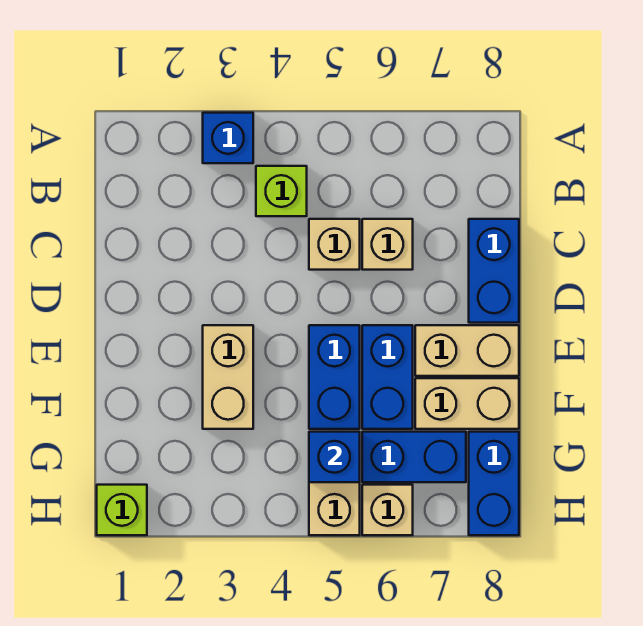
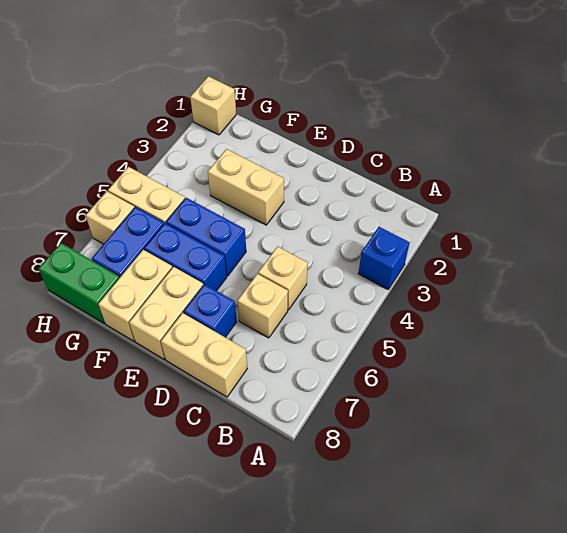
lime 1x1 brick [256,166,307,216] -> none
blue 1x2 brick [469,219,519,323] -> tan 1x2 brick [161,313,247,397]
blue 1x1 brick [309,432,360,482] -> blue 1x1 brick moved to [184,284,237,337]
blue 1x2 brick [469,432,519,535] -> green 1x2 brick [38,243,119,324]
lime 1x1 brick [97,485,147,535] -> tan 1x1 brick [190,76,236,135]

